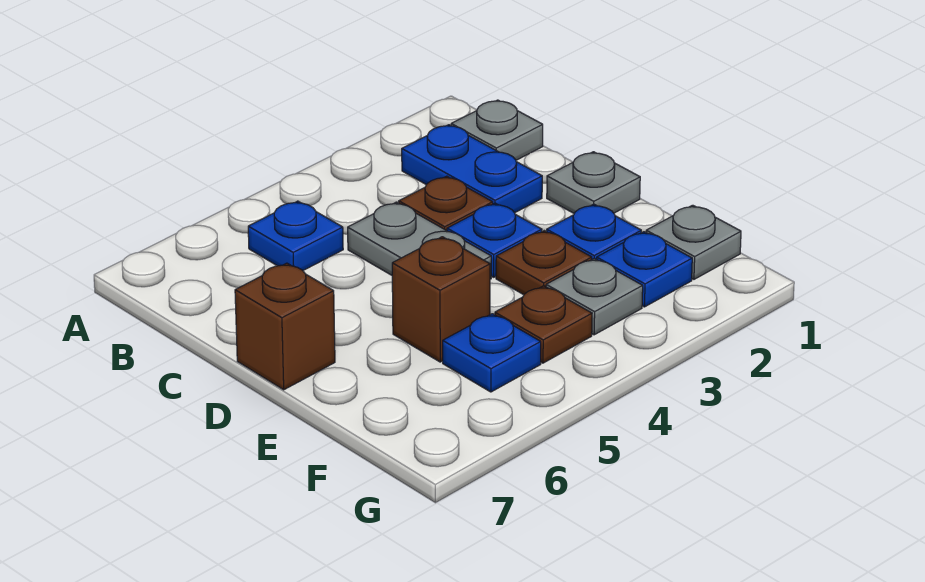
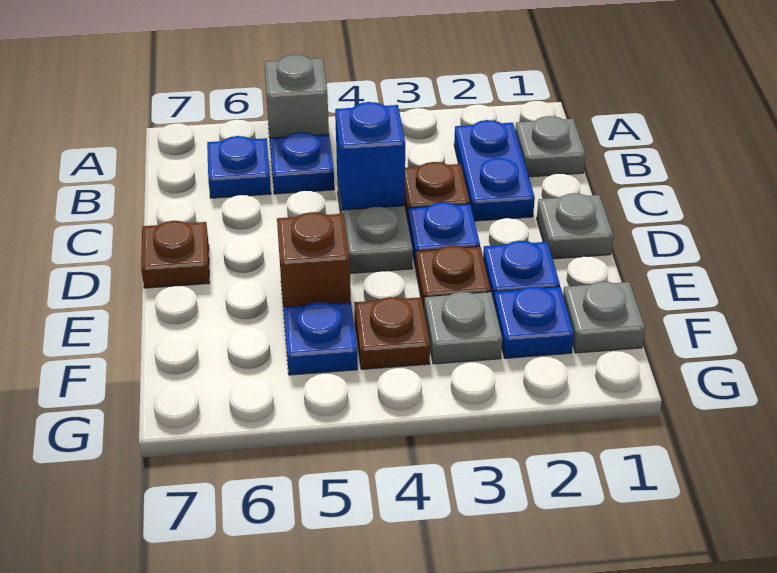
none -> grey 1x1 brick [264,55,329,138]
none -> blue 1x1 plate [207,136,271,198]
none -> blue 1x1 brick [335,102,405,210]
brown 1x1 brick [235,263,335,390] -> brown 1x1 plate [141,221,209,288]

